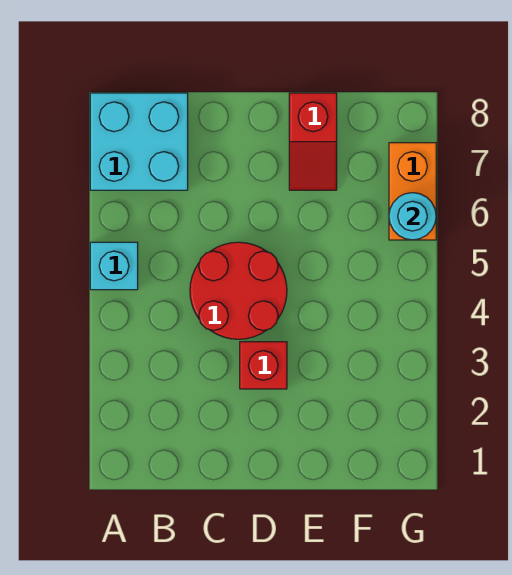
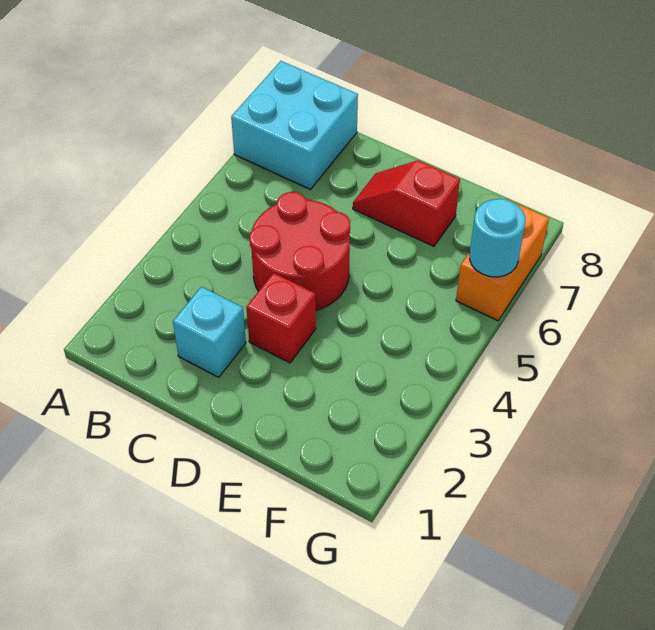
cyan 1x1 brick [90,242,138,290] -> cyan 1x1 brick moved to [173,287,246,377]
red 1x2 slope [289,93,337,190] -> red 1x2 slope turned to [353,160,460,246]

